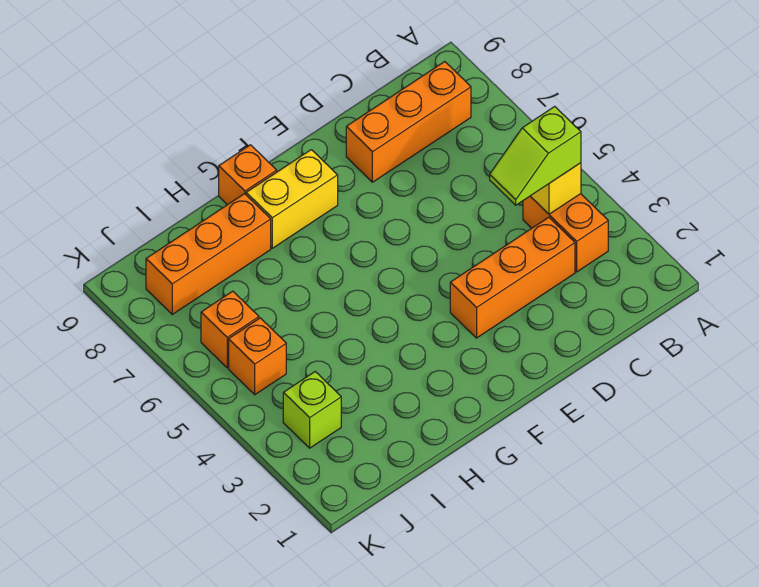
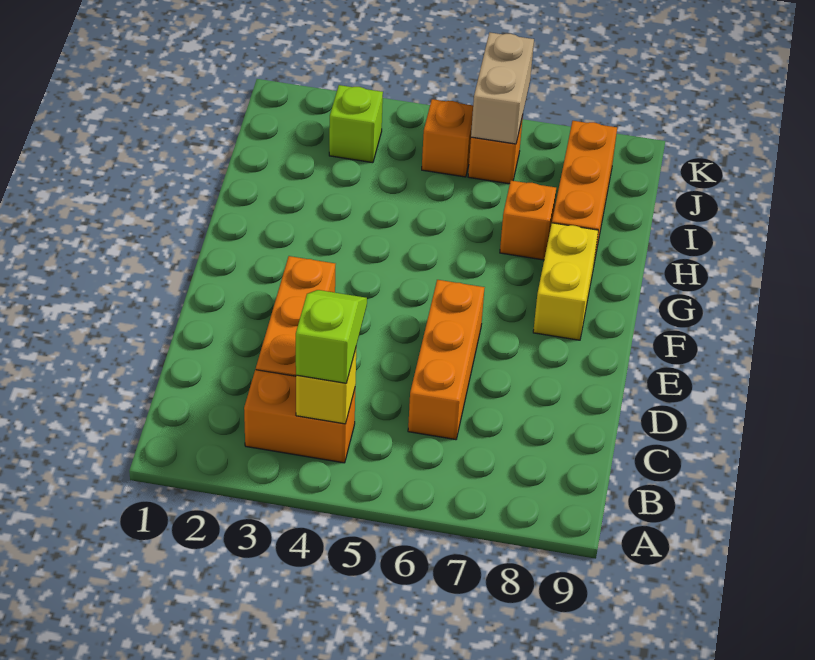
orange 1x3 brick [346,62,471,182] -> orange 1x3 brick moved to [408,280,485,440]
orange 1x1 brick [219,145,277,205] -> orange 1x1 brick moved to [500,181,556,260]
none -> tan 1x2 brick [471,33,534,144]

